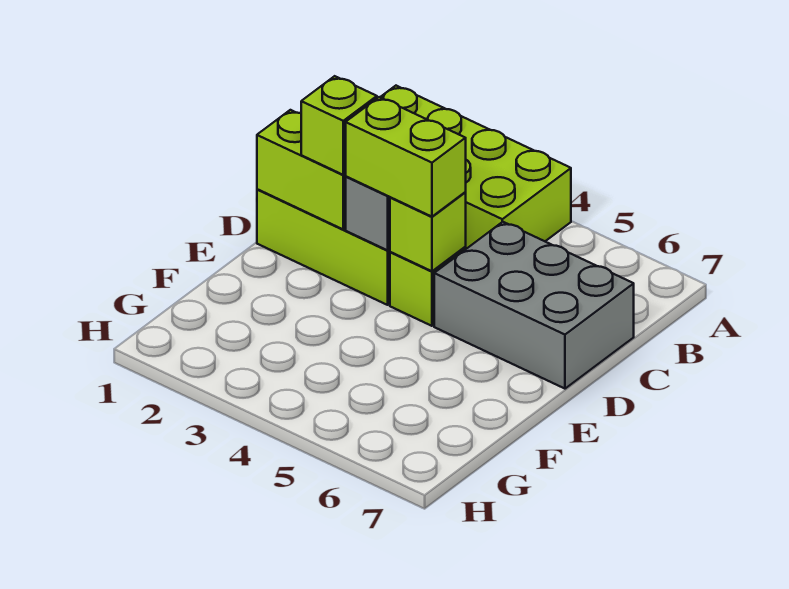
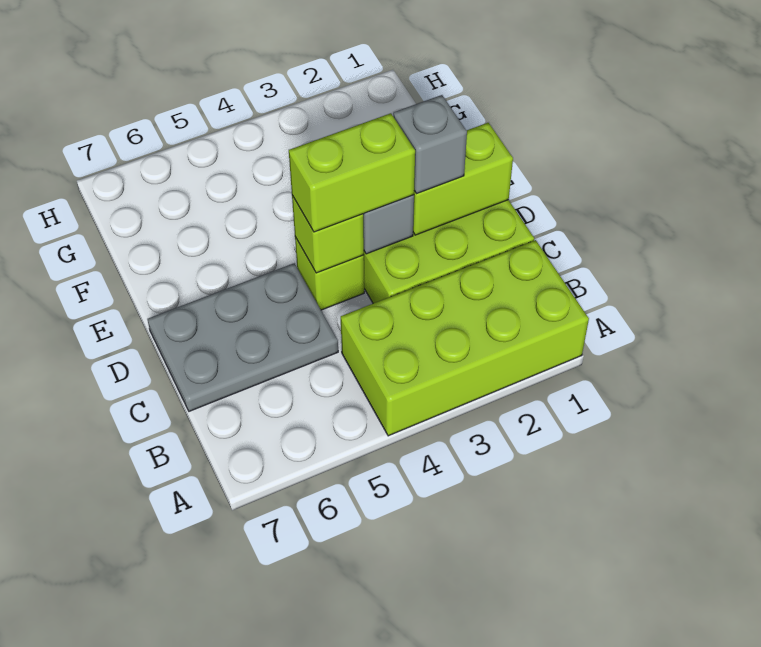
grey 2x3 brick [434,222,634,389] -> grey 2x3 plate [148,263,338,411]
lime 1x1 brick [301,76,377,175] -> grey 1x1 brick [393,95,467,194]

